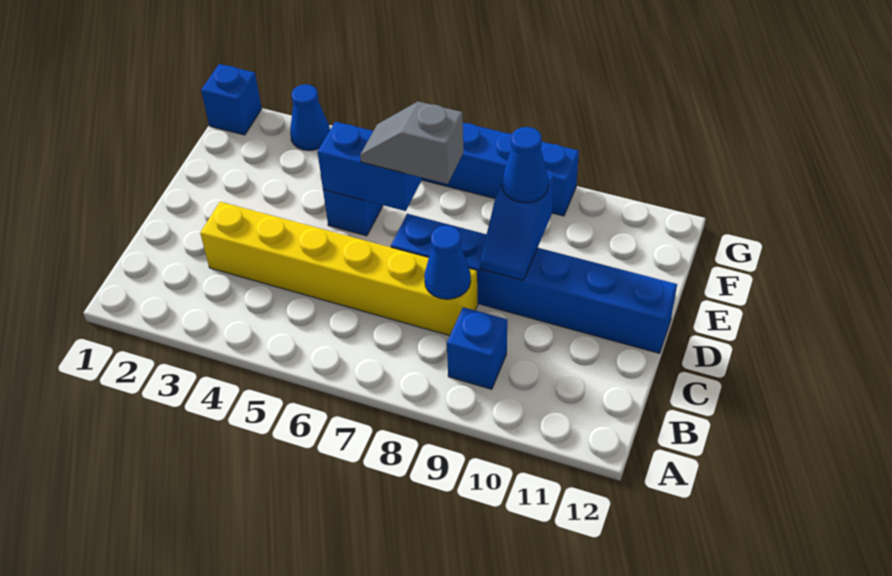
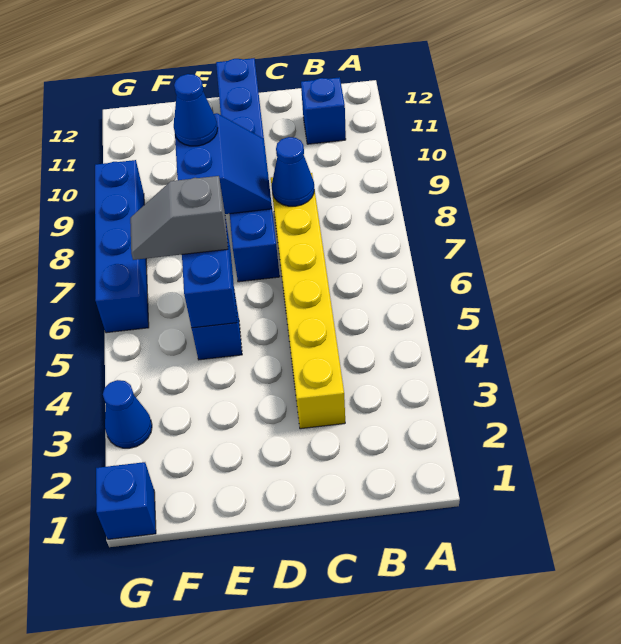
blue 1x1 brick [447,307,507,389] -> blue 1x1 brick moved to [301,77,346,144]
blue 1x2 slope [480,174,554,280] -> blue 2x2 slope [175,113,272,214]
grey 1x2 slope [360,101,463,184] -> grey 1x2 slope turned to [130,176,228,260]

